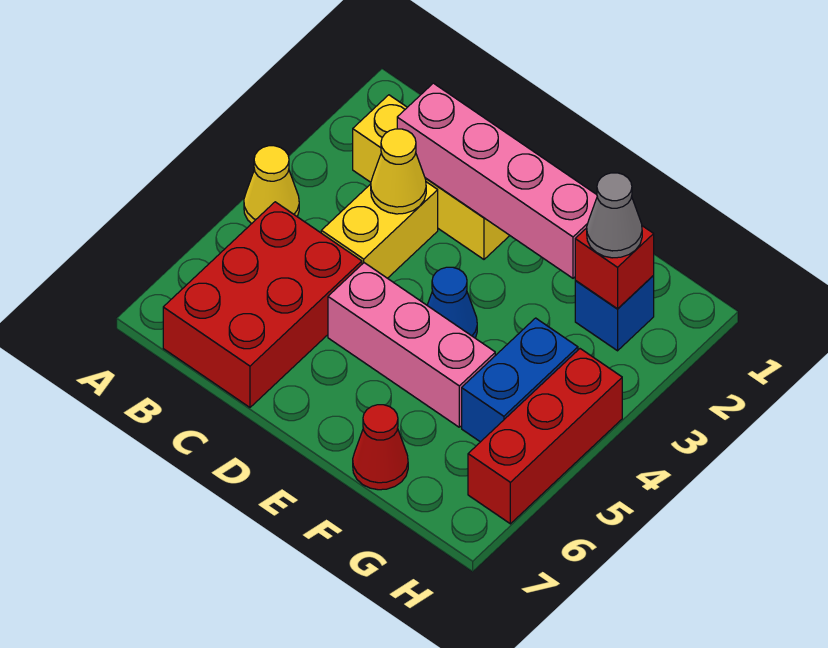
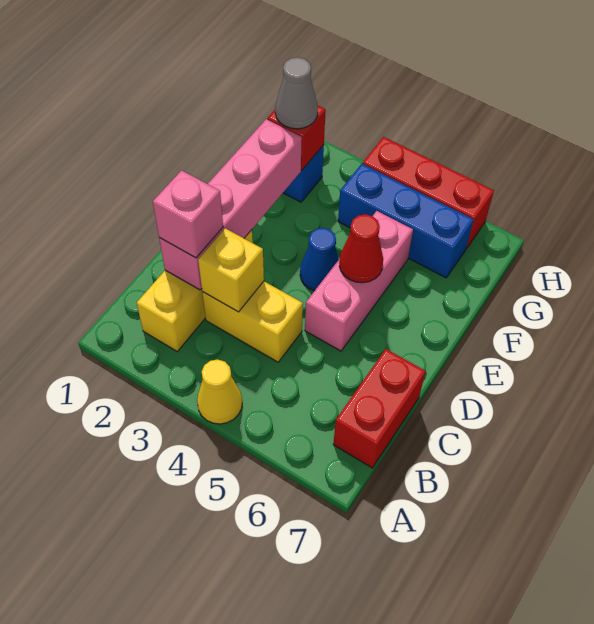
red 2x3 brick [163,202,362,407] -> red 1x2 brick [333,349,426,468]
none -> pink 1x1 brick [153,170,223,258]
yellow 1x1 cone [371,129,426,214] -> yellow 1x1 brick [198,228,264,312]
red 1x1 cone [353,405,408,490] -> red 1x1 cone moved to [339,214,383,283]
blue 1x2 brick [462,318,578,442] -> blue 1x3 brick [338,164,474,278]

